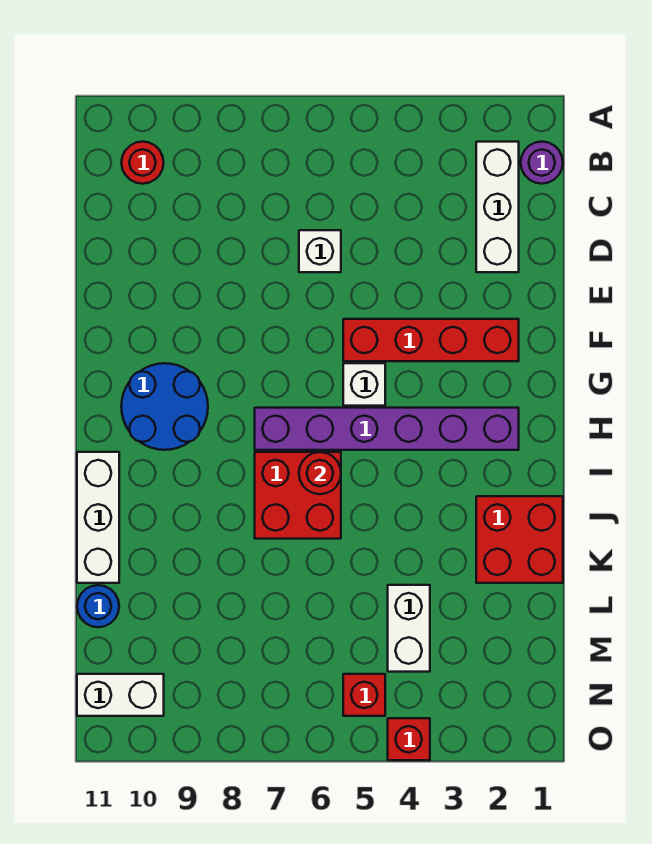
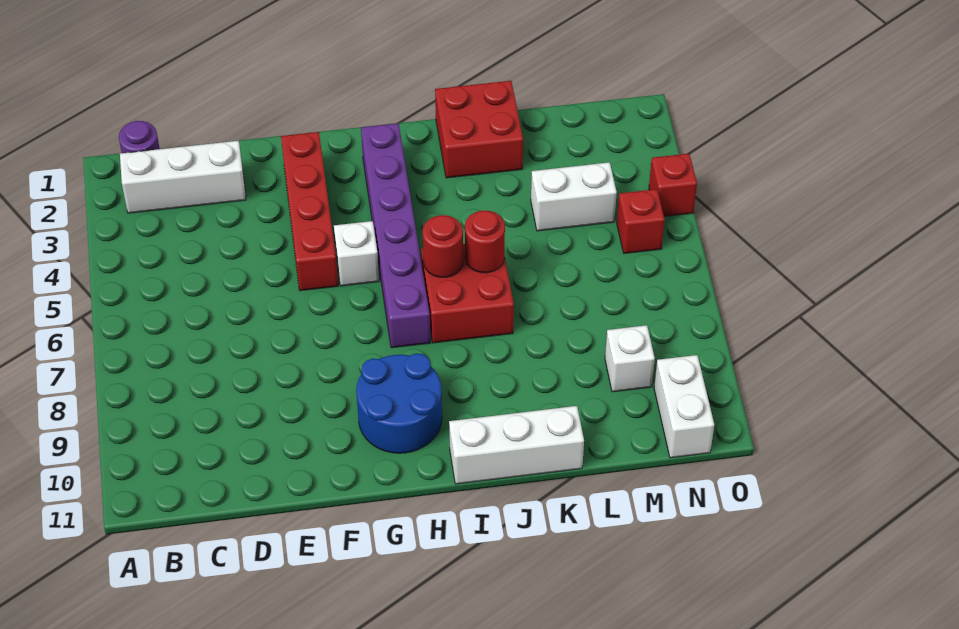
red 1x1 round brick [121,142,164,184] -> red 1x1 round brick moved to [465,211,505,273]
white 1x1 brick [299,230,341,272] -> white 1x1 brick moved to [605,325,655,392]
blue 1x1 round brick [77,585,119,627] -> none

